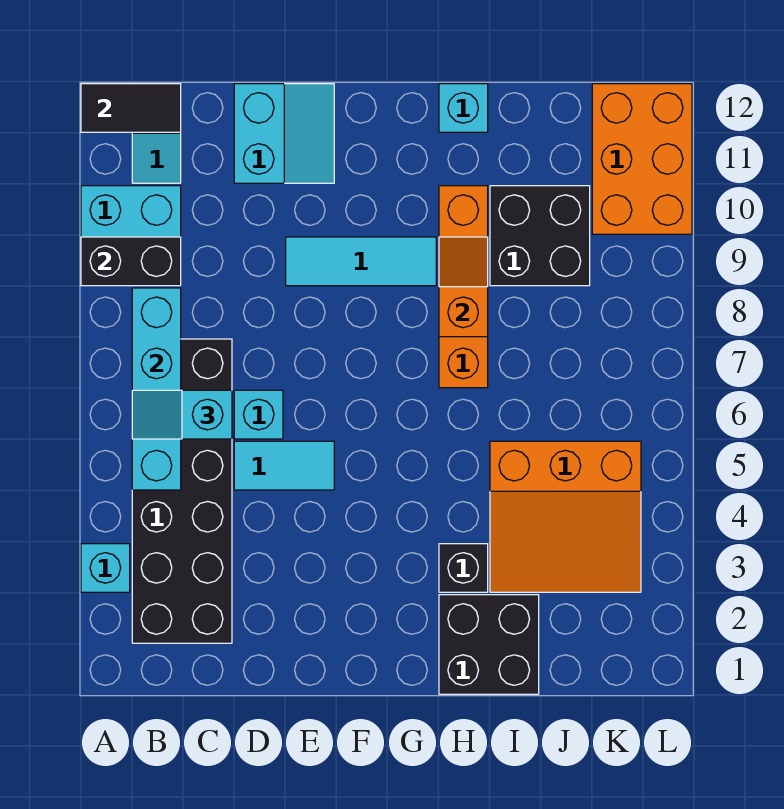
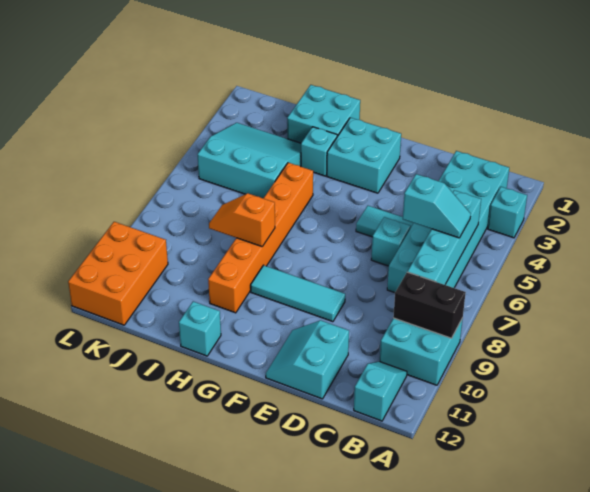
black 1x2 tile [81,84,181,132] -> none
black 2x6 brick [132,339,232,643] -> cyan 2x6 brick [387,151,509,293]
none -> cyan 2x2 brick [327,118,401,193]
black 2x2 brick [439,595,539,694] -> cyan 2x2 brick [287,85,360,143]
black 1x1 brick [439,544,488,592] -> cyan 1x1 brick [301,127,337,176]
orange 1x4 brick [439,186,488,388] -> orange 1x6 brick [208,163,313,313]
orange 1x2 slope [439,237,488,337] -> orange 1x2 slope turned to [209,194,275,247]
orange 3x3 slope [490,441,641,592] -> cyan 3x3 slope [198,123,301,198]
black 2x2 brick [490,186,590,286] -> none

